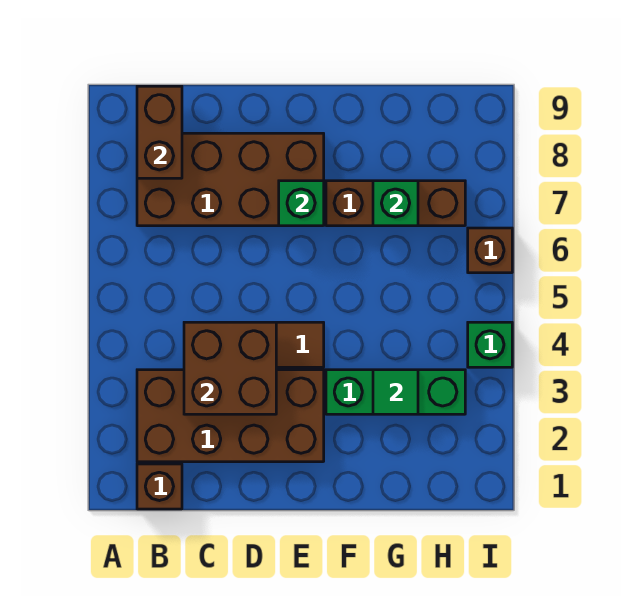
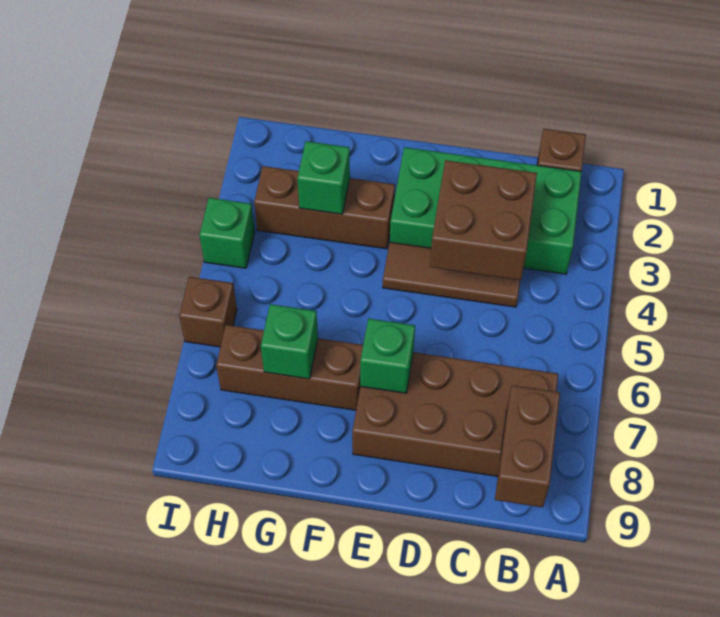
brown 2x4 brick [137,370,324,462] -> green 2x4 brick [390,147,582,274]
green 1x3 brick [326,370,465,414] -> brown 1x3 brick [254,166,395,249]
green 1x1 tile [373,370,418,414] -> green 1x1 brick [297,141,350,214]

